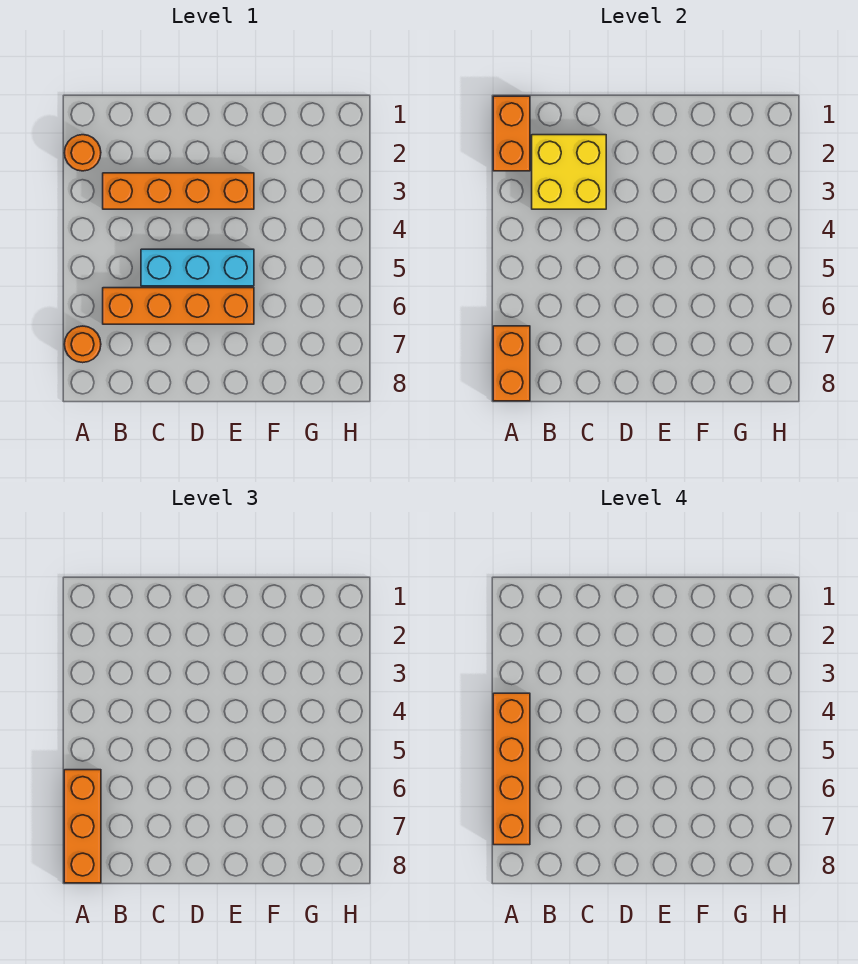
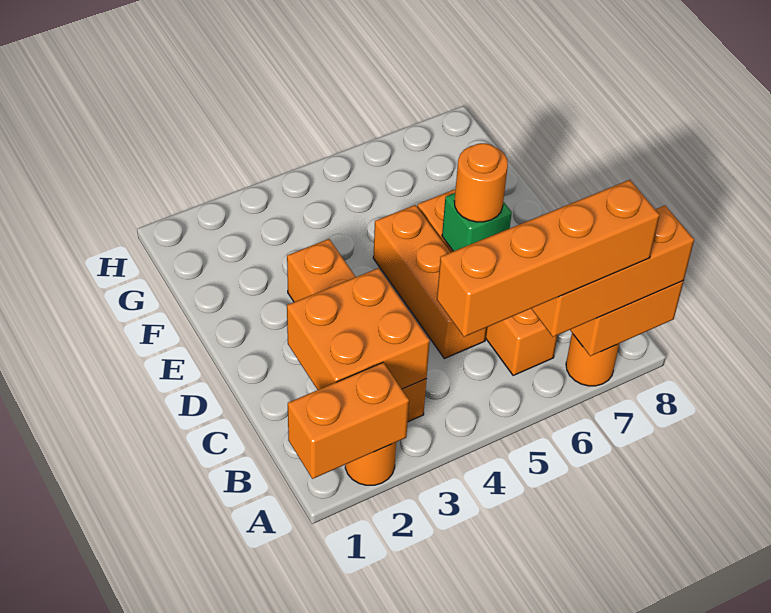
yellow 2x2 brick [532,135,606,209] -> orange 2x2 brick [287,268,430,390]
cyan 1x3 brick [141,249,254,286] -> orange 1x3 brick [373,205,487,359]
none -> green 1x1 brick [442,193,512,251]
none -> orange 1x1 round brick [454,143,508,222]

